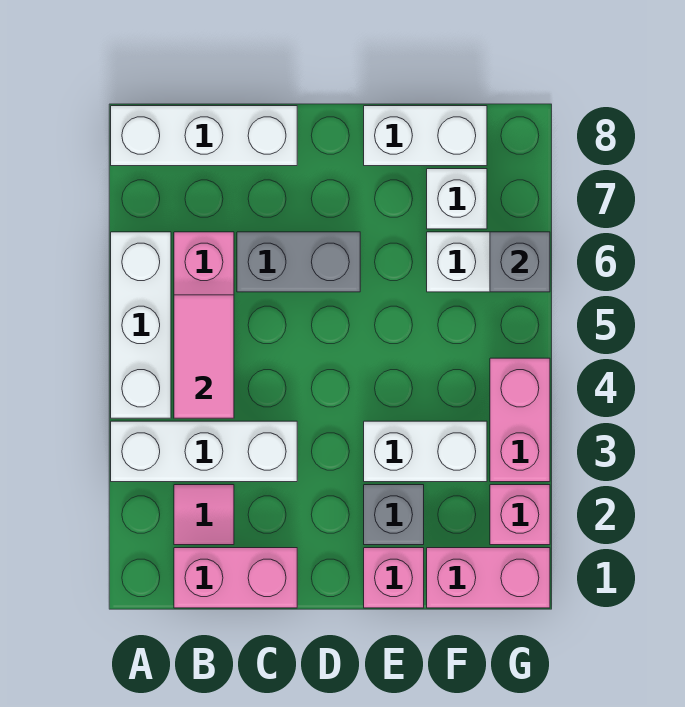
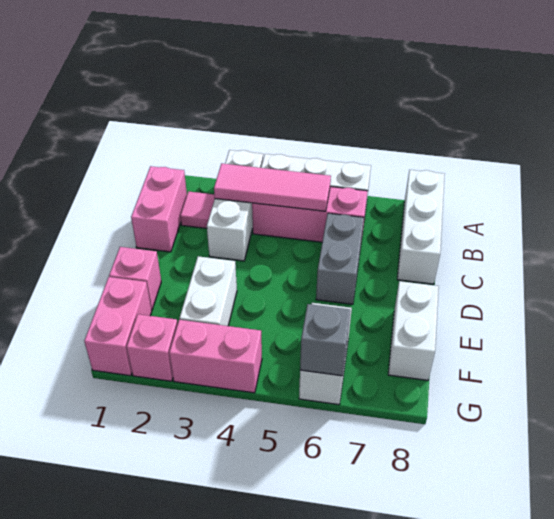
pink 1x2 tile [174,295,234,418] -> pink 1x3 tile [214,163,331,211]
grey 1x1 brick [364,485,424,545] -> none
white 1x1 brick [427,169,487,229] -> none

